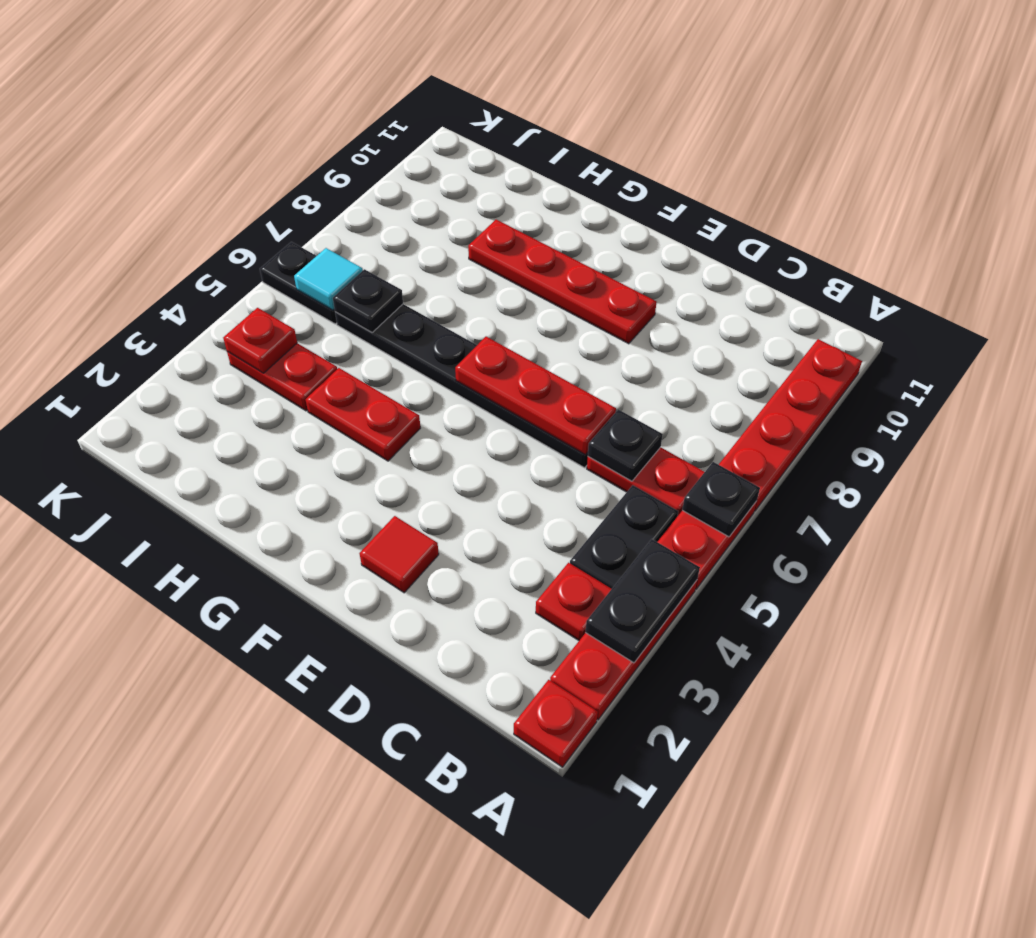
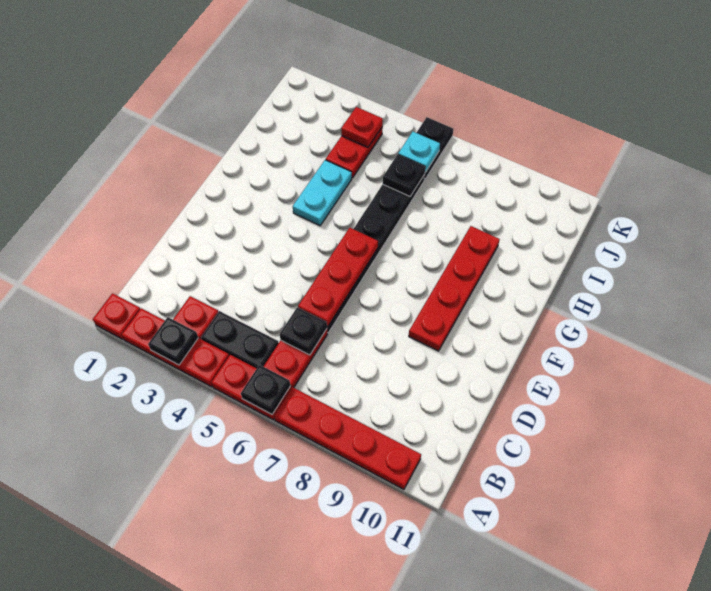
black 1x2 plate [586,539,700,663] -> black 1x1 plate [148,317,198,365]
red 1x1 tile [359,516,439,593] -> none
red 1x2 plate [306,368,420,461] -> cyan 1x2 plate [293,160,352,226]
cyan 1x1 tile [294,248,363,310] -> cyan 1x1 plate [398,132,440,173]

